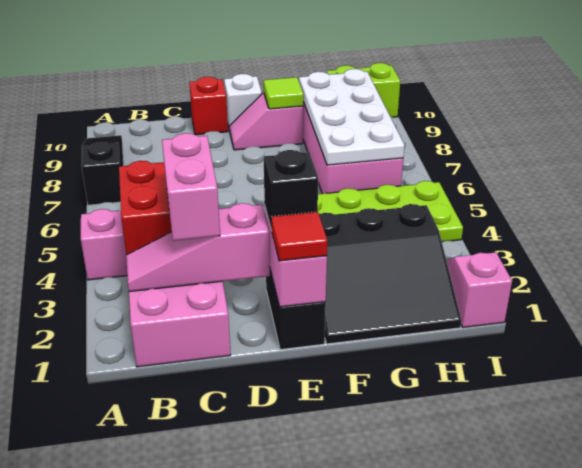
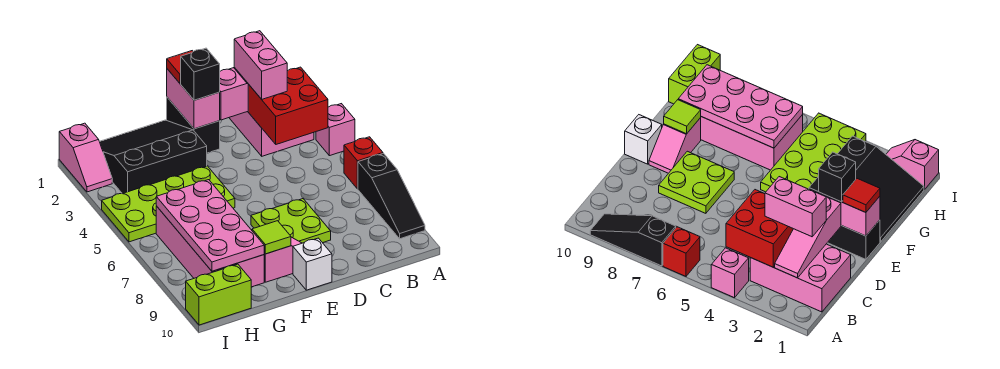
none -> lime 2x2 plate [251,199,331,243]
red 1x1 brick [189,77,228,135] -> red 1x1 brick moved to [344,137,383,189]
white 2x4 plate [299,69,405,165] -> pink 2x4 plate [156,180,264,271]

